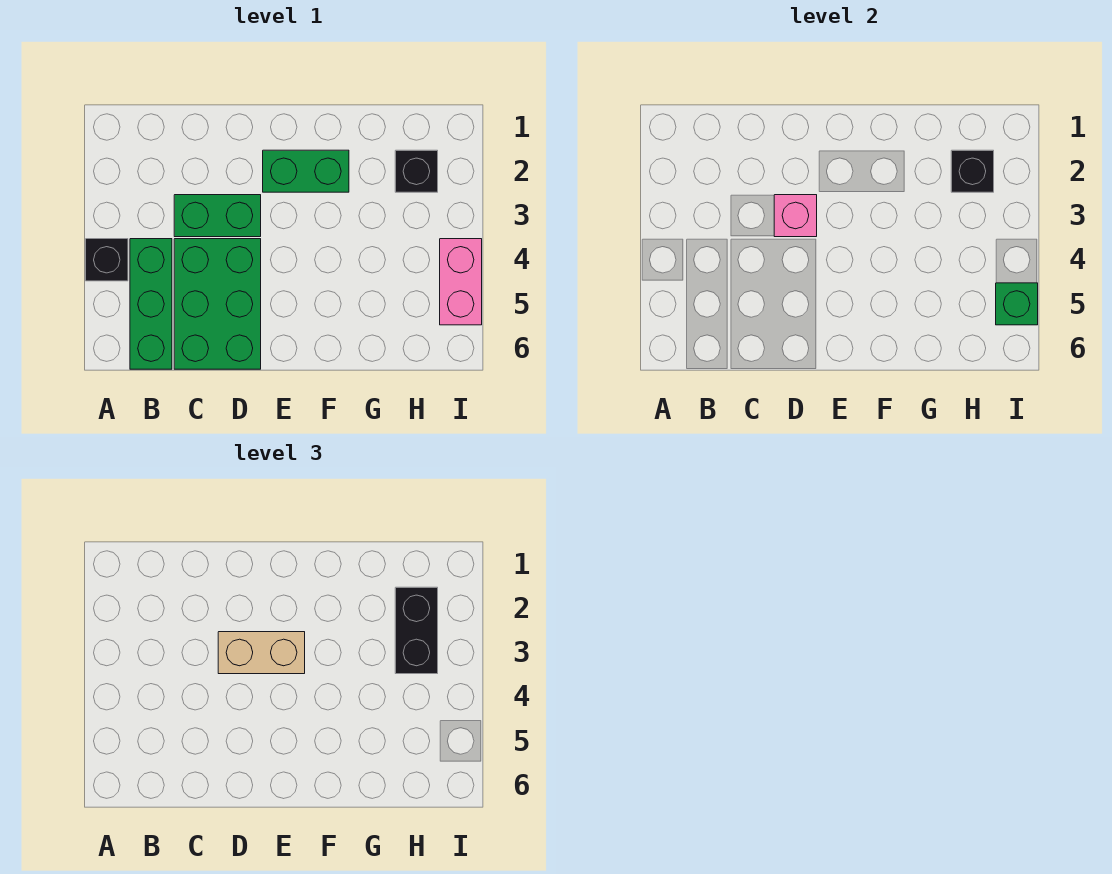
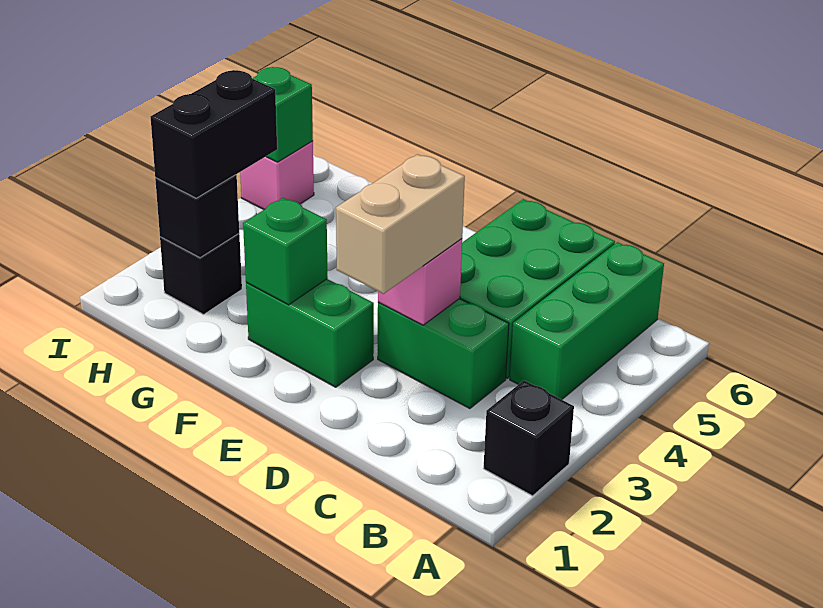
black 1x1 brick [86,239,128,281] -> black 1x1 brick moved to [483,381,574,496]
tan 1x2 brick [218,632,305,674] -> tan 1x2 brick turned to [336,154,465,294]
none -> green 1x1 brick [243,198,328,305]
pink 1x2 brick [440,239,482,325] -> pink 1x1 brick [240,141,314,209]

